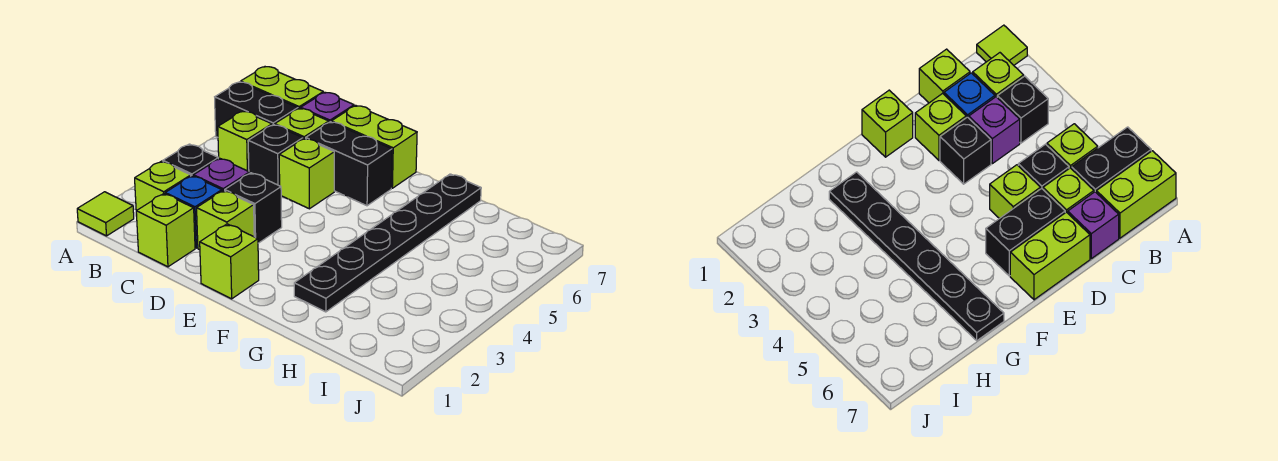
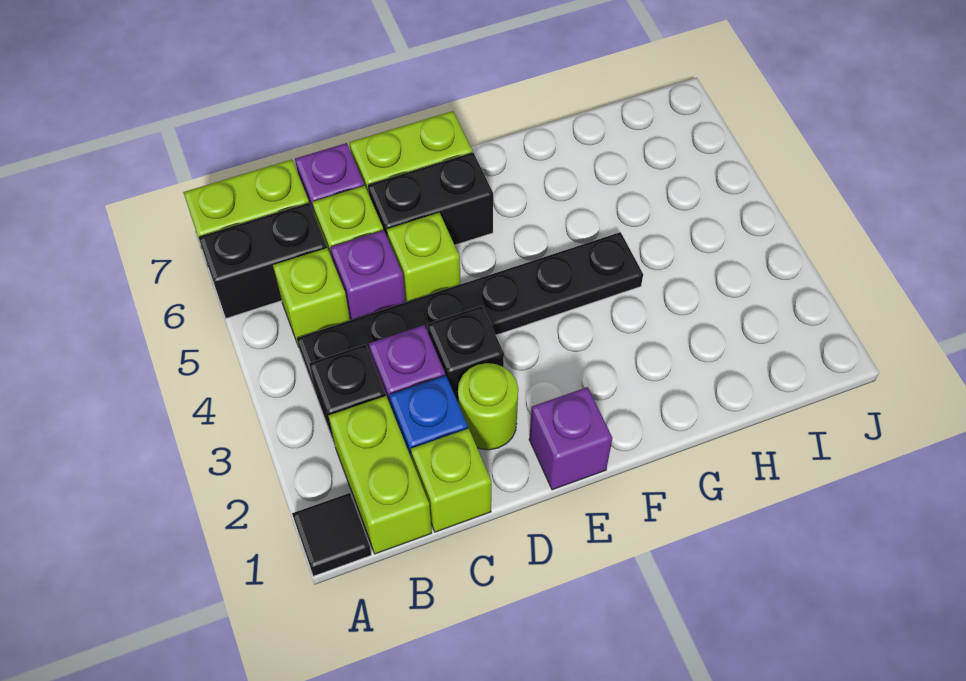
lime 1x1 tile [77,192,134,236] -> black 1x1 tile [292,493,371,576]
lime 1x1 brick [135,161,191,216] -> lime 1x2 brick [329,396,432,554]
black 1x1 brick [248,124,303,186] -> purple 1x1 brick [330,230,406,320]
lime 1x1 brick [197,190,254,250] -> lime 1x1 round brick [458,363,518,450]
lime 1x1 brick [200,224,259,299] -> purple 1x1 brick [529,387,612,490]
black 1x6 plate [294,174,481,312] -> black 1x6 plate turned to [297,232,643,393]

